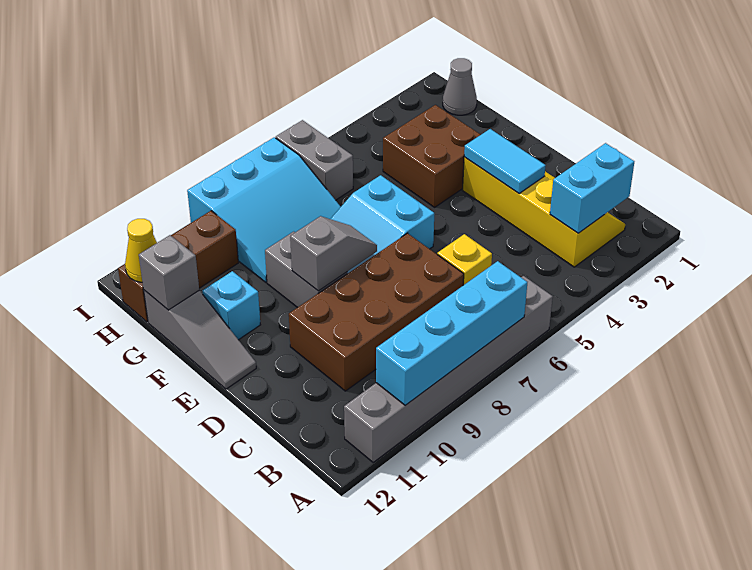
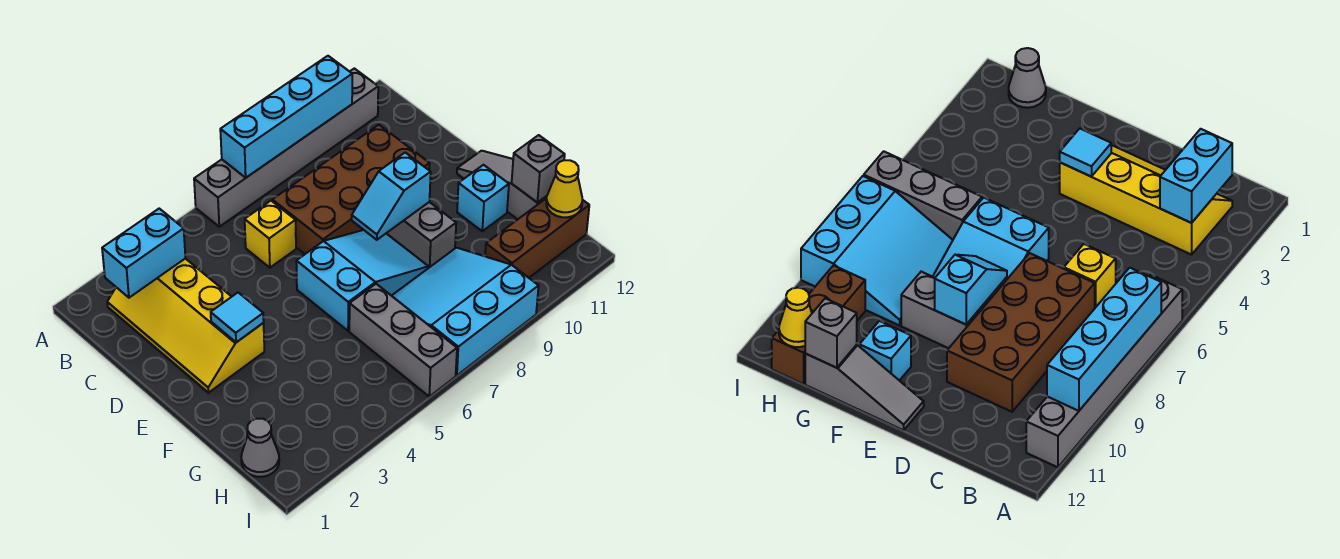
cyan 1x2 tile [464,129,546,193] -> cyan 1x1 tile [211,293,264,342]
grey 1x2 slope [290,216,377,291] -> cyan 1x2 slope [352,153,431,240]
brown 2x2 brick [383,105,481,207] -> none
grey 1x2 brick [276,120,353,200] -> grey 1x3 brick [349,284,457,397]

